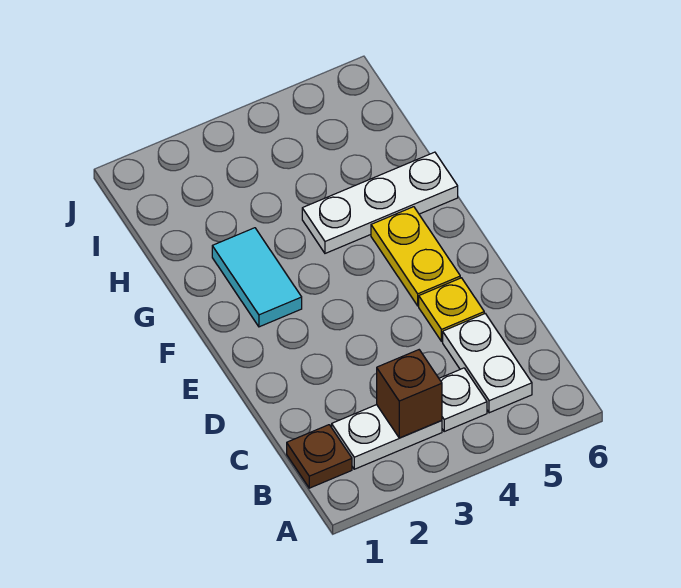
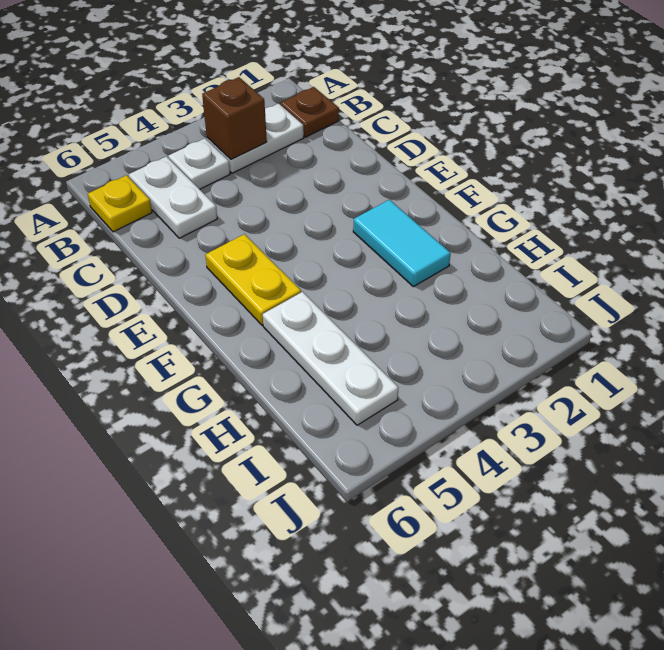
yellow 1x1 plate [419,278,484,341] -> yellow 1x1 plate moved to [88,175,152,232]
white 1x3 plate [302,152,458,253] -> white 1x3 plate turned to [263,292,399,425]

